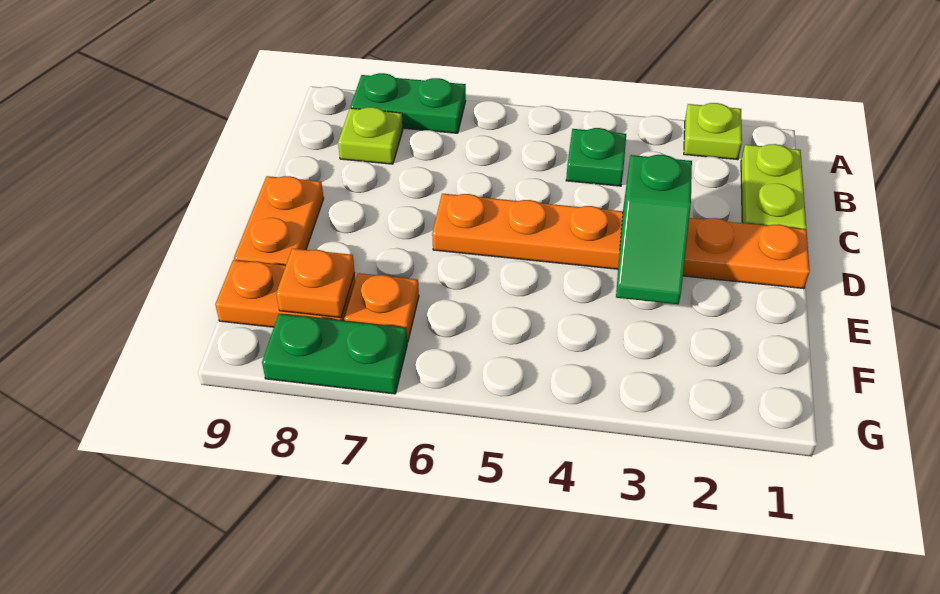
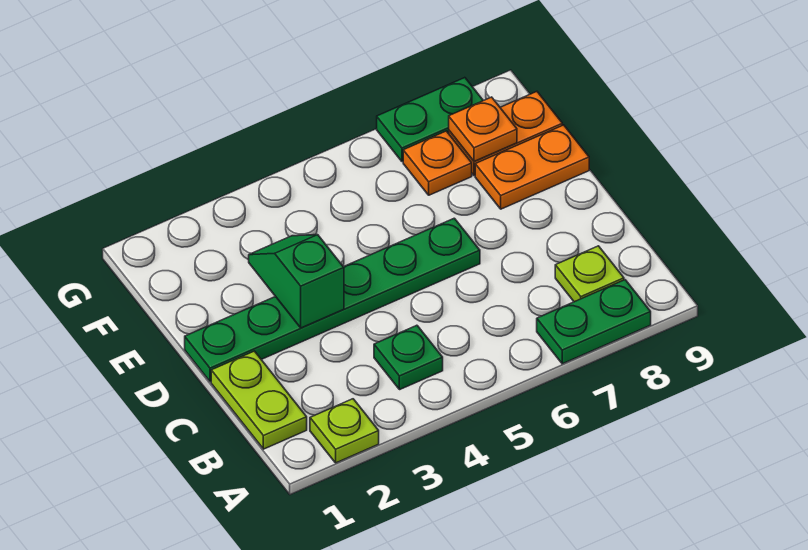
orange 1x6 plate [432,194,810,289] -> green 1x6 plate [185,218,480,382]
orange 1x2 plate [234,176,324,265] -> orange 1x2 plate turned to [475,125,589,209]

